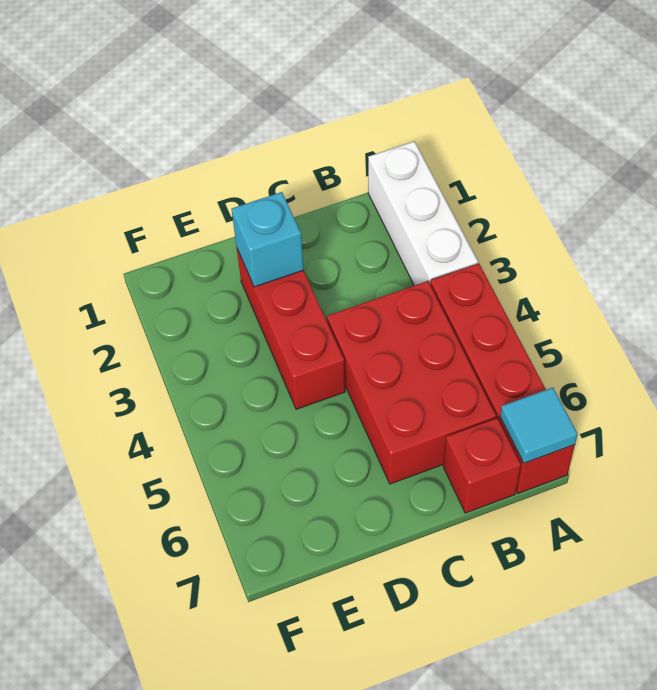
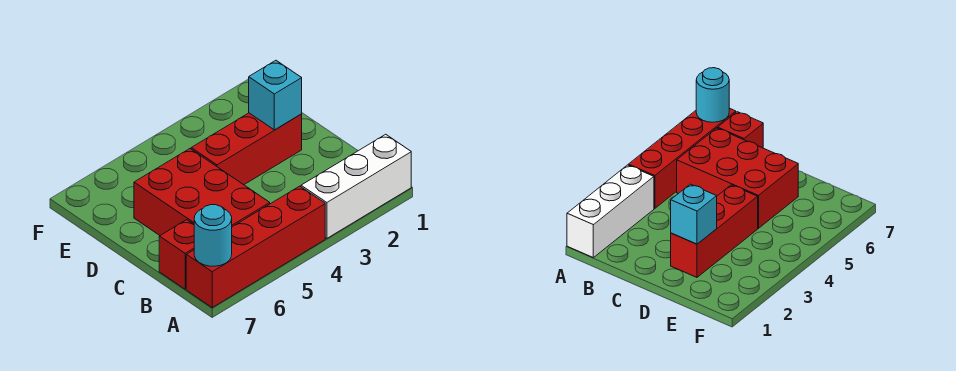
cyan 1x1 tile [500,388,578,463] -> cyan 1x1 round brick [194,205,232,266]
red 2x3 brick [327,281,496,484] -> red 2x3 brick turned to [134,149,270,235]

